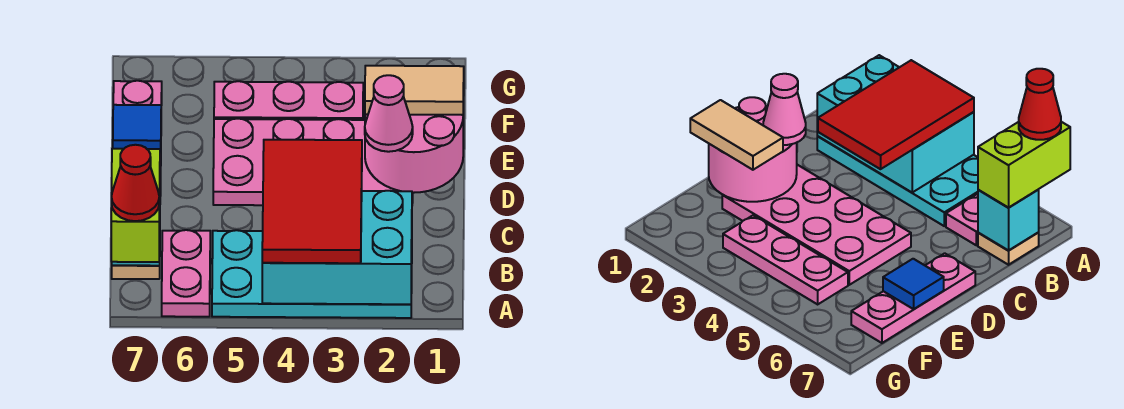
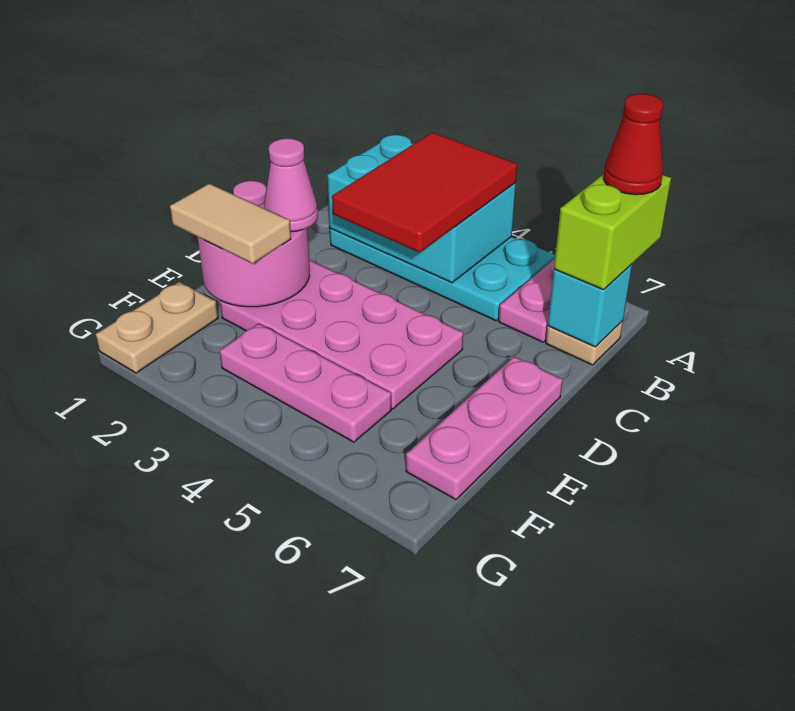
blue 1x1 tile [113,105,161,154] -> none
none -> tan 1x2 plate [96,282,218,373]

